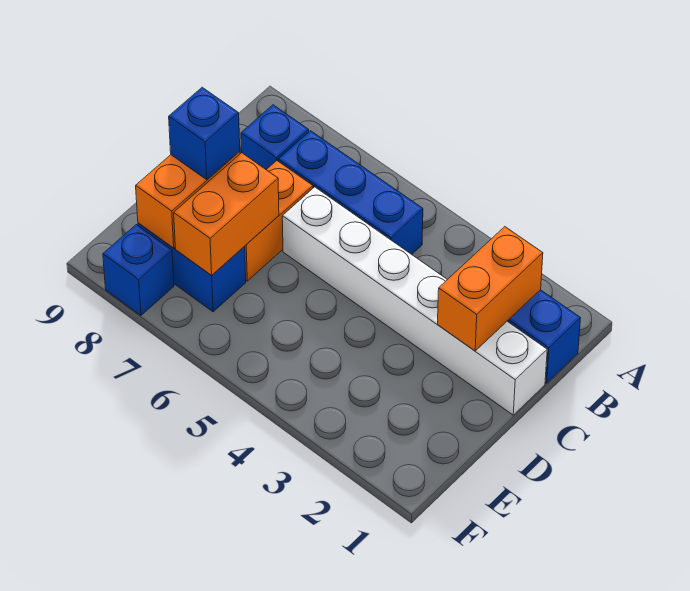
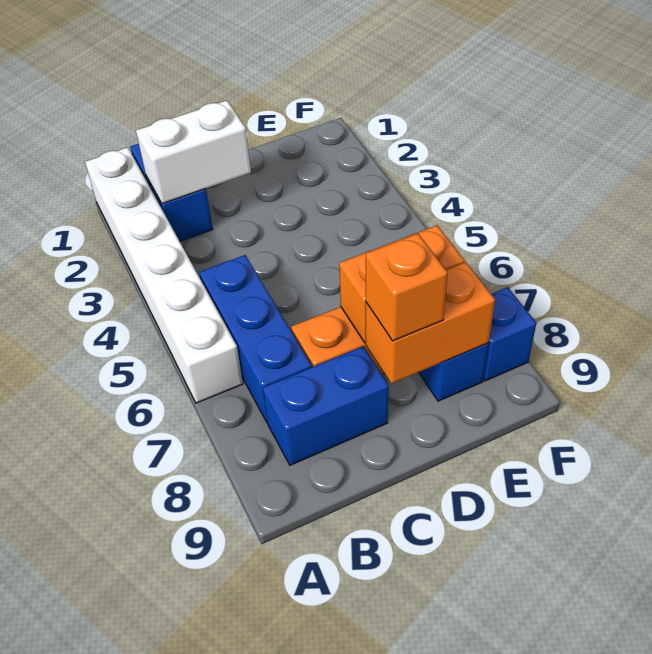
orange 1x2 brick [438,227,543,351] -> white 1x2 brick [136,100,251,204]
blue 1x1 brick [241,105,309,170] -> blue 1x2 brick [263,346,389,465]
white 1x6 brick [282,187,547,415] -> white 1x6 brick moved to [85,147,243,403]
blue 1x1 brick [169,87,240,180] -> orange 1x1 brick [366,233,448,341]

